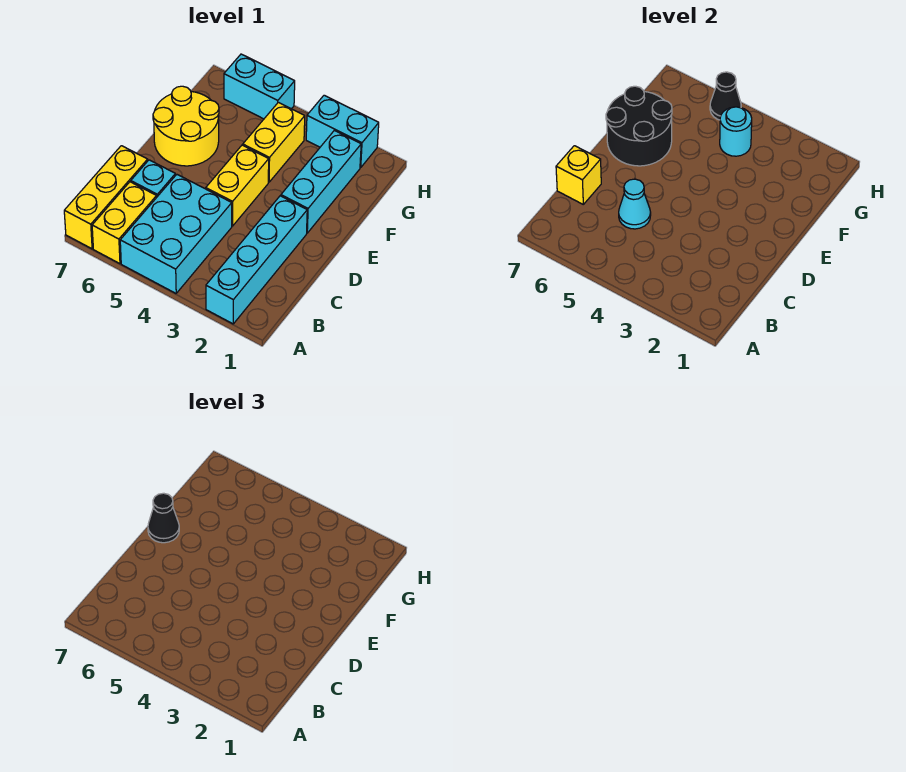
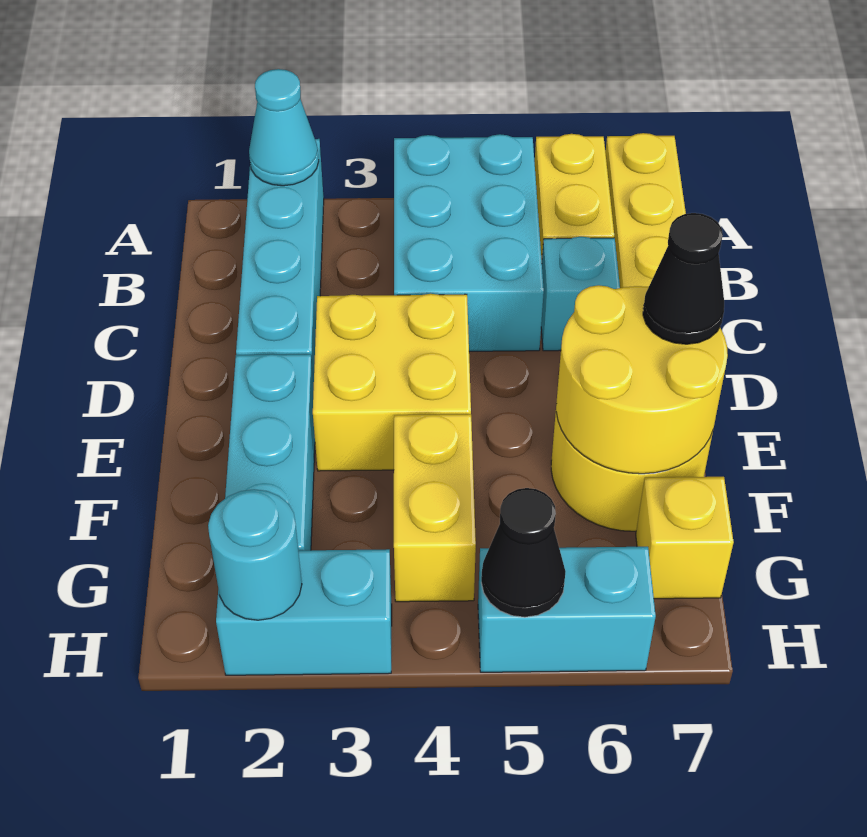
cyan 1x1 cone [619,179,651,229] -> cyan 1x1 cone moved to [249,69,319,186]
yellow 1x1 brick [556,146,601,204] -> yellow 1x1 brick moved to [636,477,734,599]
yellow 1x2 brick [206,145,269,226] -> yellow 2x2 brick [313,294,471,471]
black 2x2 round brick [606,86,672,166] -> yellow 2x2 round brick [556,285,728,474]
cyan 1x1 round brick [720,107,752,156] -> cyan 1x1 round brick moved to [208,489,302,620]

